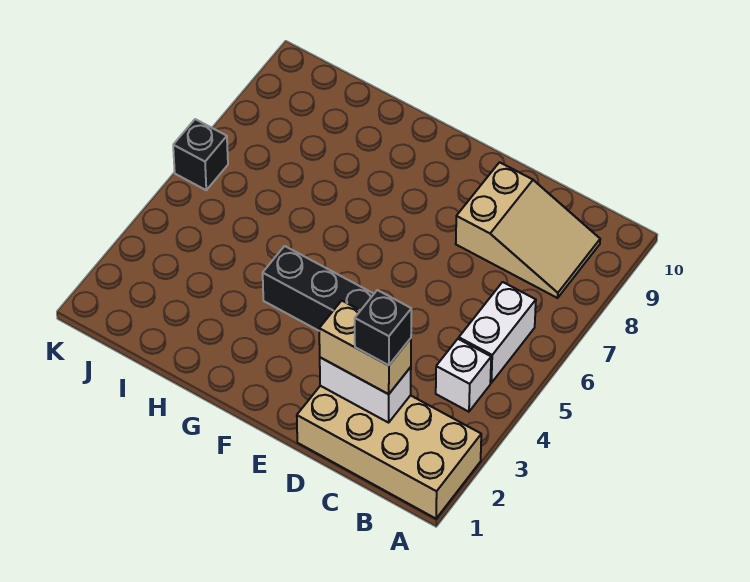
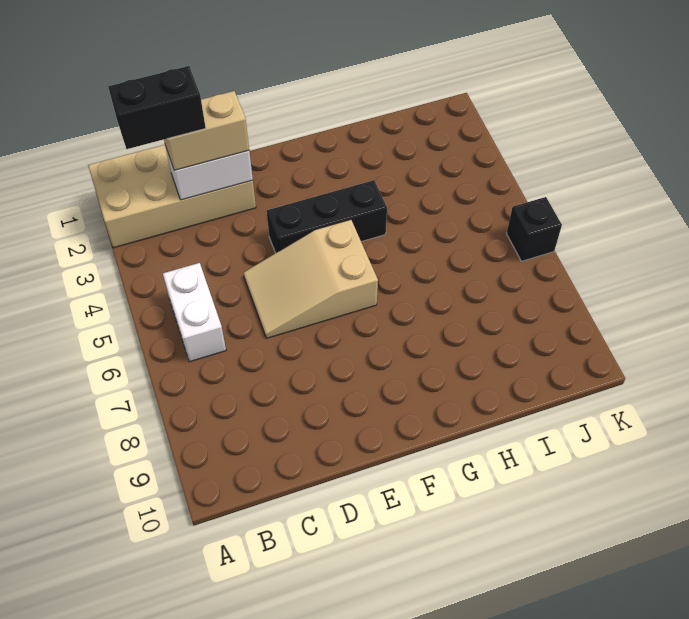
white 1x1 brick [436,339,491,412] -> none
tan 2x3 slope [456,162,600,298] -> tan 2x3 slope moved to [244,220,378,338]
black 1x1 brick [355,290,411,365] -> black 1x2 brick [108,66,206,149]

